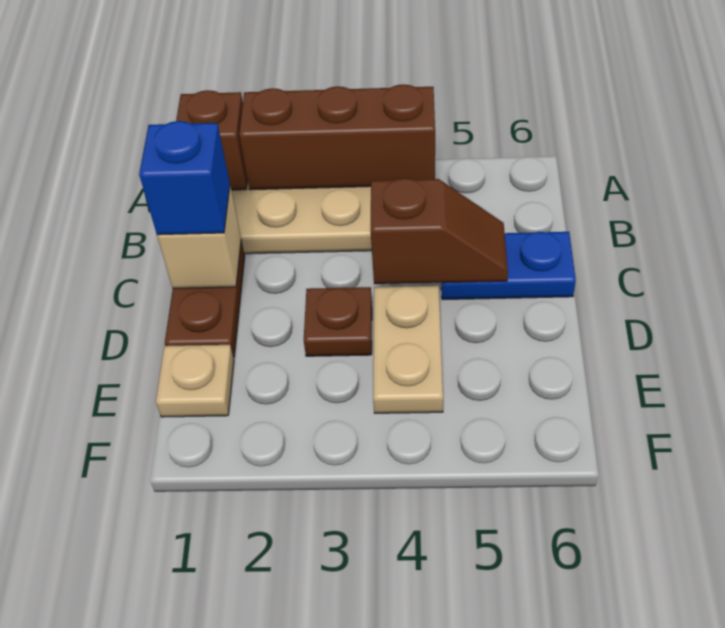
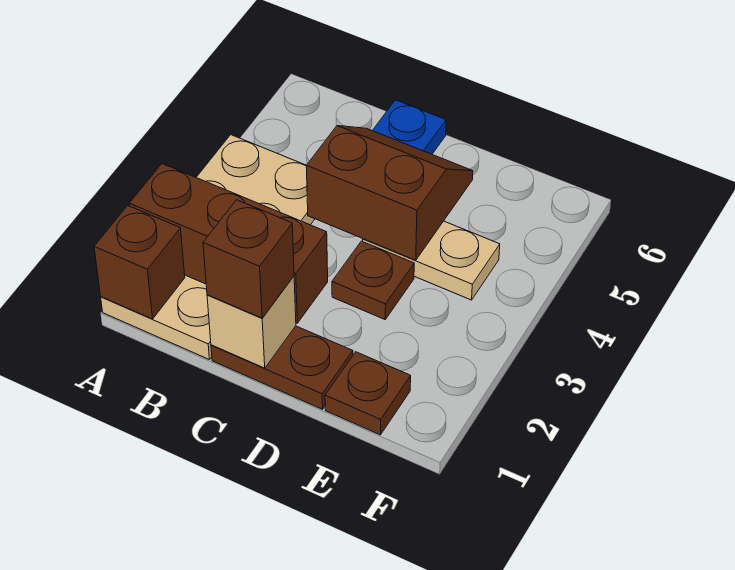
brown 1x3 brick [239,84,435,190] -> brown 1x3 brick turned to [129,164,328,323]
blue 1x1 brick [139,121,230,235] -> brown 1x1 brick [203,200,294,318]
brown 1x2 slope [371,178,508,284] -> brown 2x2 slope [306,126,473,260]
tan 1x1 plate [156,345,234,417] -> brown 1x1 plate [325,352,411,435]

